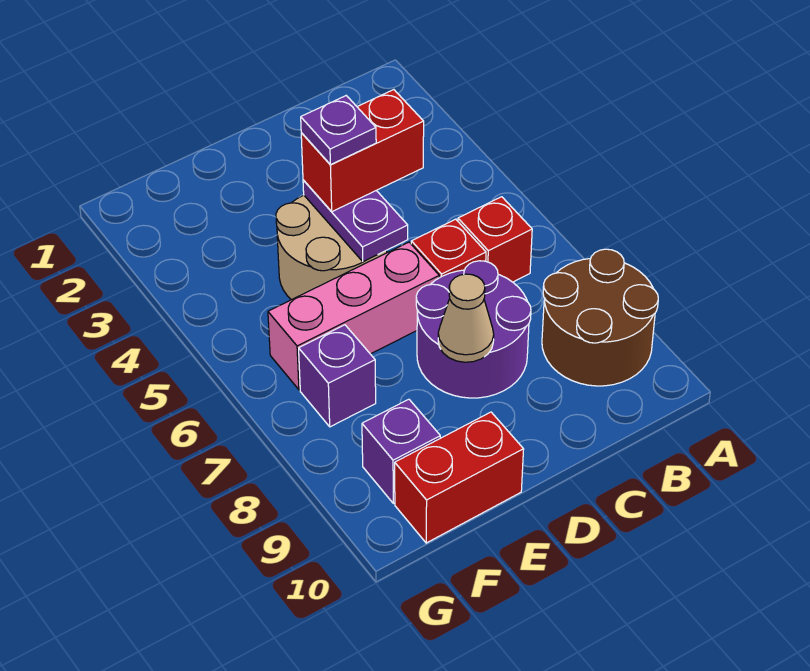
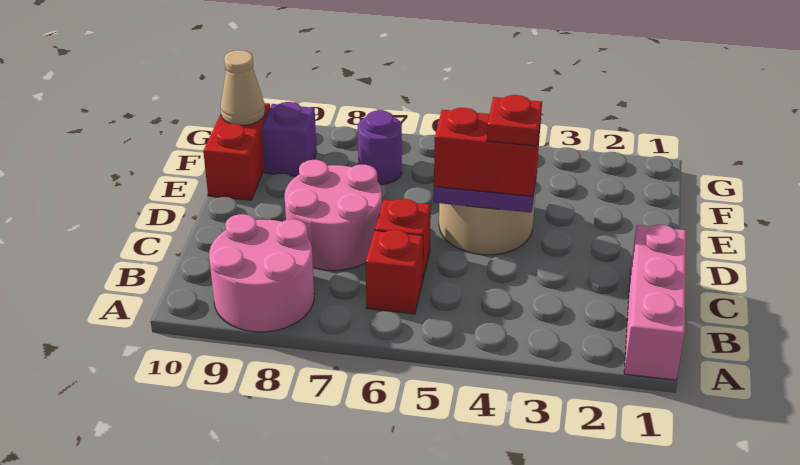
brown 2x2 round brick [542,249,658,386] -> pink 2x2 round brick [209,214,314,332]
red 1x2 brick [301,90,424,212] -> red 1x2 brick turned to [434,108,541,196]
purple 2x2 round brick [416,261,531,398] -> pink 2x2 round brick [285,160,382,271]
purple 1x1 plate [301,96,376,165] -> red 1x1 plate [487,95,542,146]
pink 1x3 brick [268,242,439,390] -> pink 1x3 brick moved to [624,225,686,380]
tan 1x1 cone [438,274,494,362] -> tan 1x1 cone moved to [220,50,265,125]
purple 1x1 brick [299,325,376,427] -> purple 1x1 round brick [358,110,402,184]

